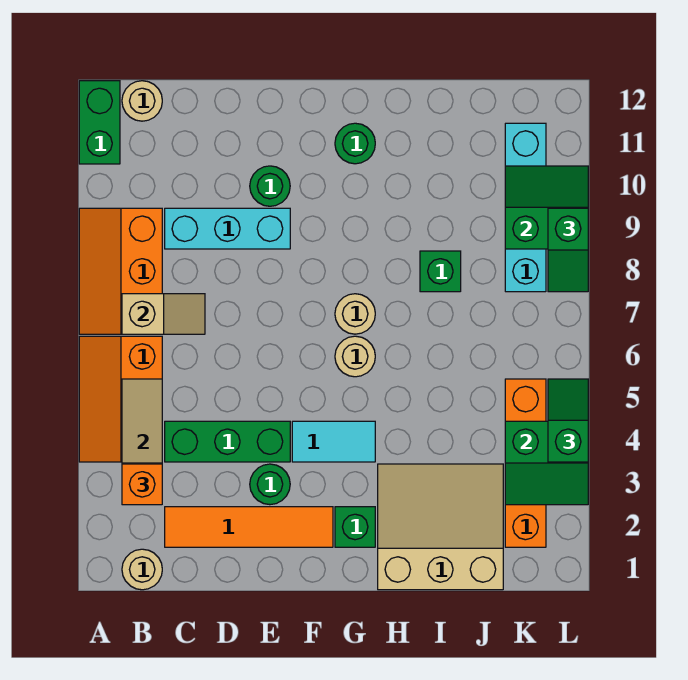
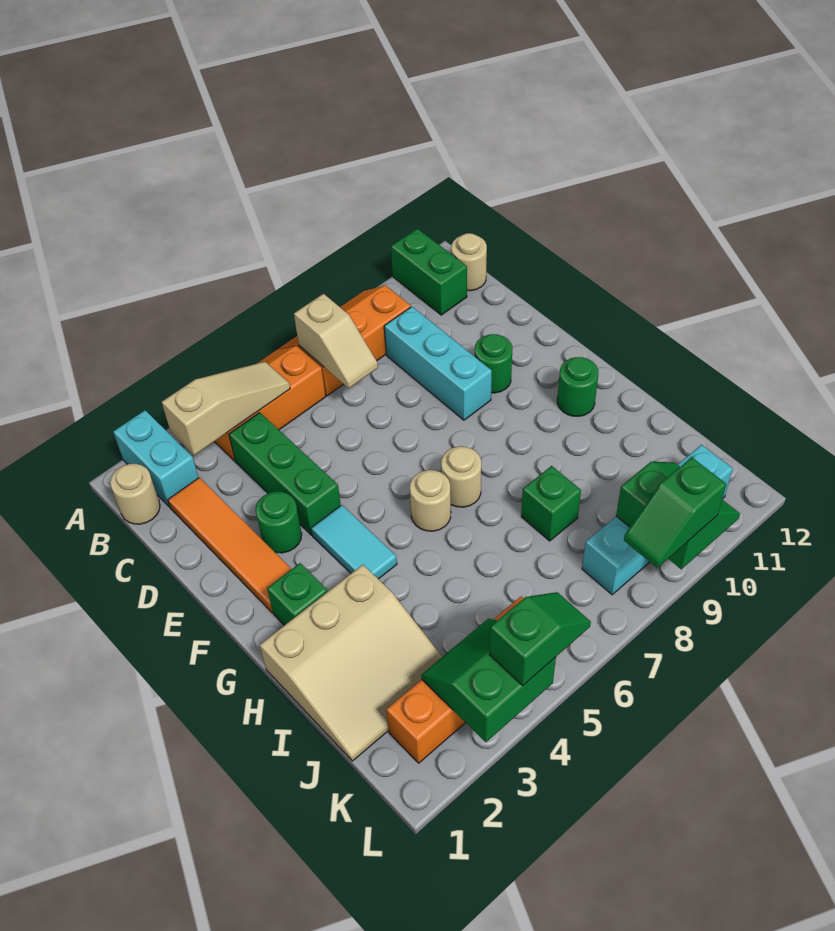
none -> cyan 1x2 brick [113,410,199,507]
green 1x2 brick [79,81,120,164] -> green 1x2 brick turned to [391,229,467,315]
orange 1x1 brick [122,464,162,505] -> none
tan 3x3 slope [378,464,503,590] -> tan 3x3 slope turned to [260,565,442,761]
green 2x2 slope [505,421,588,505] -> green 2x2 slope turned to [421,619,556,742]

